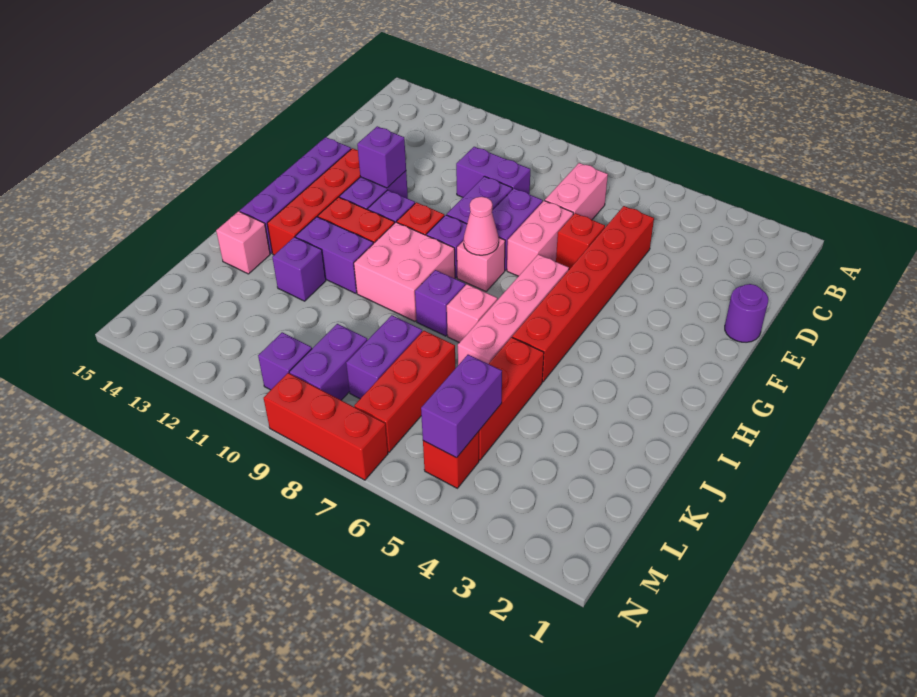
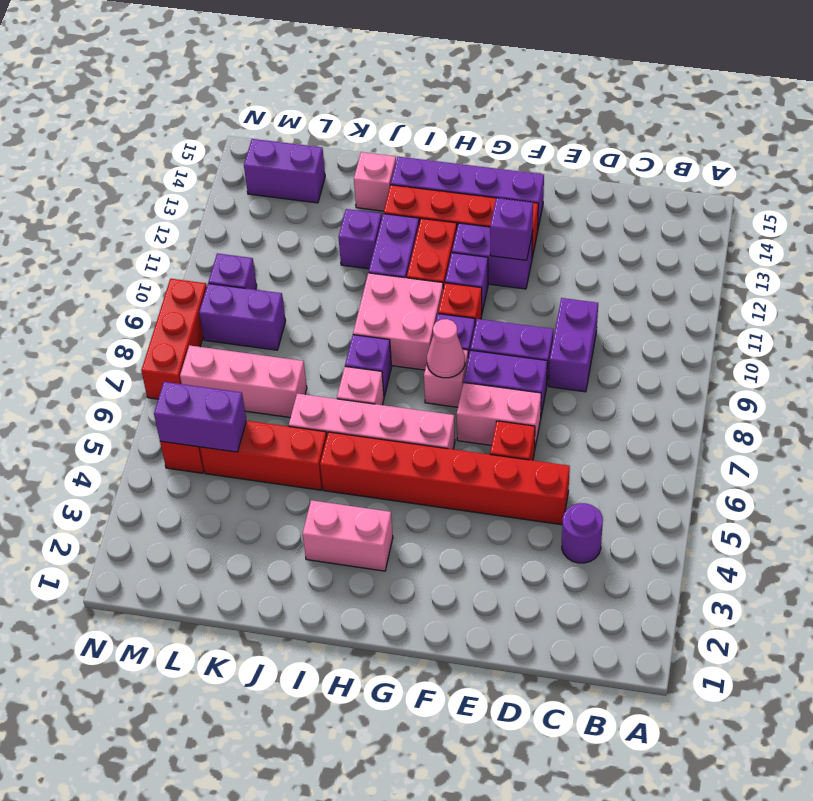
pink 1x2 brick [545,163,608,220] -> pink 1x2 brick moved to [303,500,393,571]
purple 1x1 round brick [725,284,768,342] -> purple 1x1 round brick moved to [562,503,603,563]
red 1x3 brick [354,331,455,452] -> pink 1x3 brick [180,345,307,418]
purple 1x2 brick [346,315,422,399] -> purple 1x2 brick moved to [244,139,325,203]

